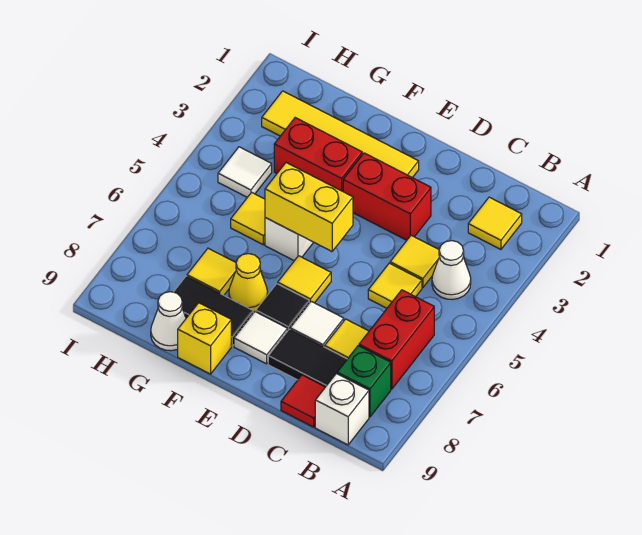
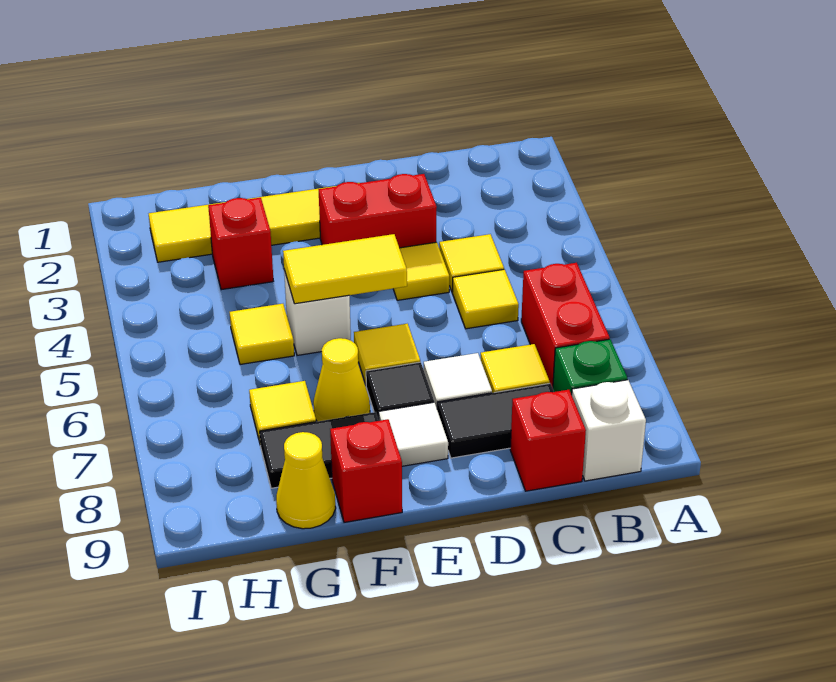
yellow 1x1 tile [468,197,522,249] -> yellow 1x1 tile moved to [393,242,449,300]
white 1x1 cone [432,241,471,300] -> none
red 1x1 tile [281,375,325,427] -> red 1x1 brick [510,390,586,491]
yellow 1x2 brick [265,163,353,251] -> yellow 1x2 tile [283,234,407,304]
red 1x2 brick [274,118,362,191] -> red 1x1 brick [208,198,273,290]
yellow 1x1 brick [178,303,231,374] -> red 1x1 brick [330,419,402,522]
white 1x1 cone [151,292,186,351] -> yellow 1x1 cone [276,432,336,529]
white 1x1 tile [218,147,272,197] -> none

